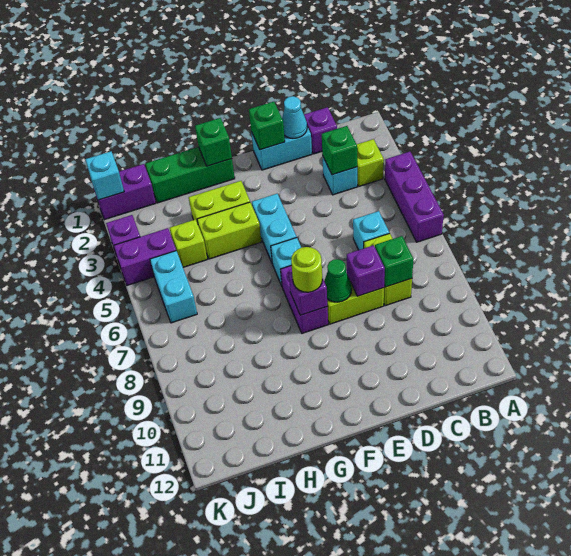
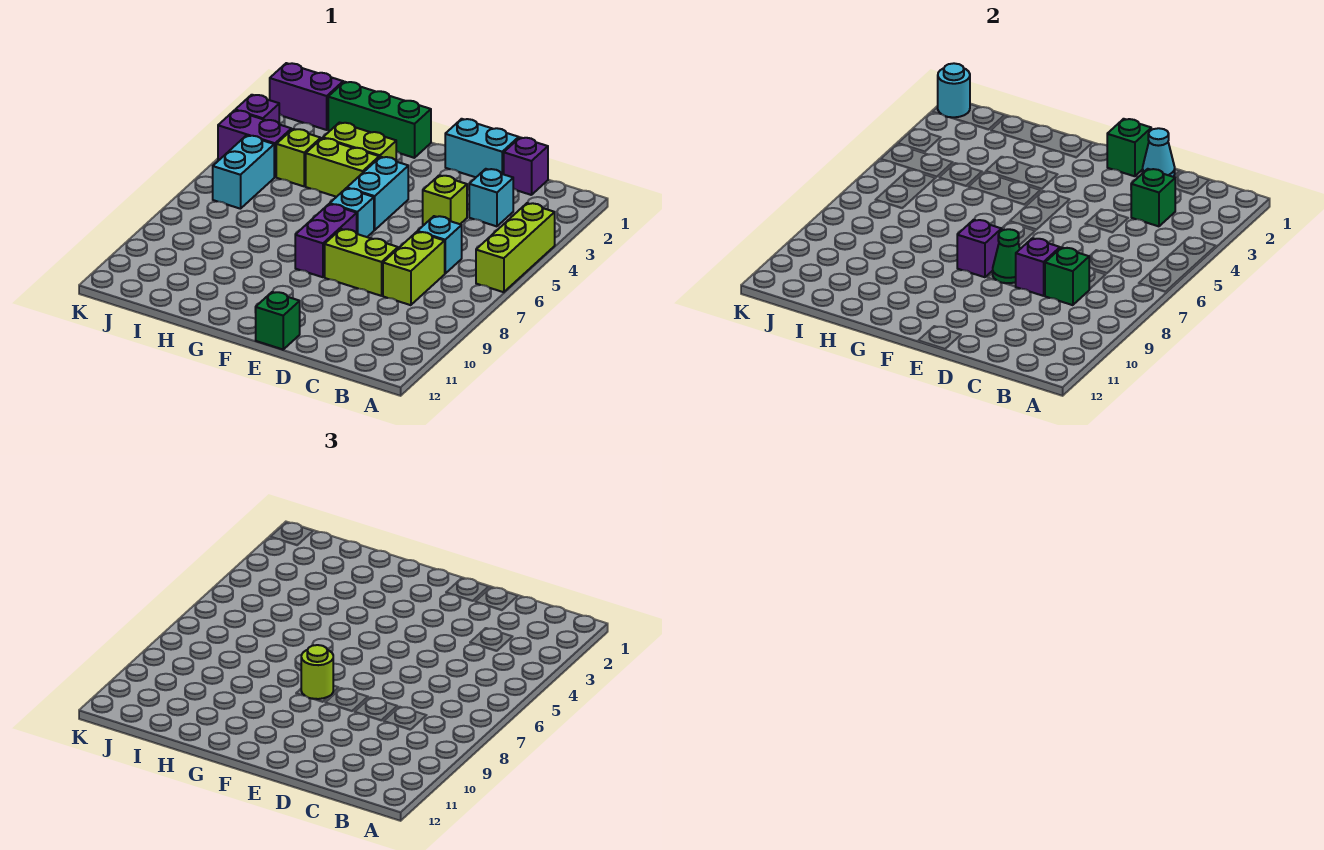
purple 1x3 brick [385,152,444,242] -> lime 1x3 brick [476,203,555,292]
lime 1x1 brick [357,139,384,186] -> lime 1x1 brick moved to [423,175,467,225]
green 1x1 brick [195,118,232,166] -> green 1x1 brick moved to [256,292,300,349]
cyan 1x1 brick [85,151,124,200] -> cyan 1x1 round brick [938,63,970,117]

